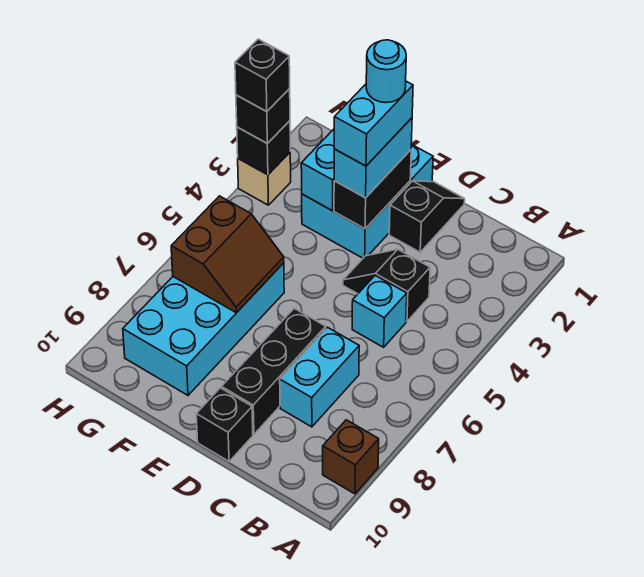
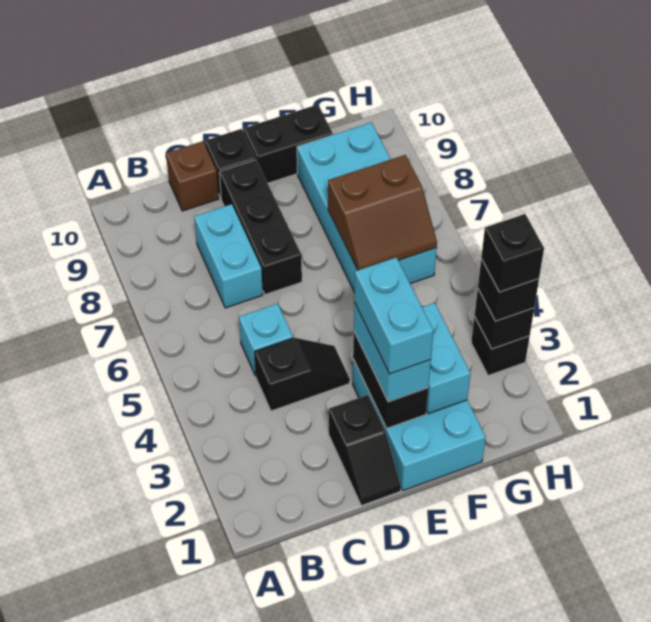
brown 1x1 brick [323,420,379,494] -> brown 1x1 brick moved to [166,141,219,211]
cyan 1x1 round brick [366,40,406,103] -> none
none -> black 1x2 brick [244,104,333,183]
brown 2x2 slope [171,196,284,313] -> brown 2x2 slope turned to [328,155,437,270]
tan 1x1 brick [238,152,291,205] -> black 1x1 brick [471,317,530,376]

